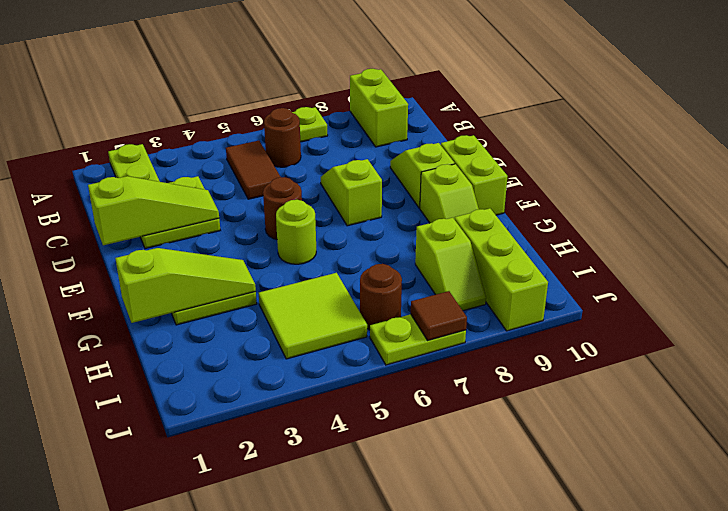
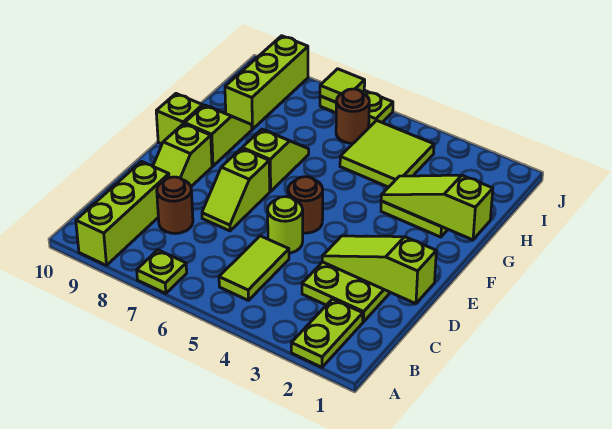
lime 1x2 brick [350,69,408,147] -> lime 1x3 brick [76,162,169,265]
brown 1x2 tile [226,141,280,199] -> lime 1x2 tile [219,236,289,300]
brown 1x1 round brick [264,108,301,167] -> brown 1x1 round brick moved to [157,177,193,234]
lime 1x2 brick [441,135,508,215] -> lime 1x1 brick [156,94,203,144]
lime 1x1 round brick [276,200,316,264] -> lime 1x1 round brick moved to [268,197,303,253]
lime 1x2 slope [415,218,486,311] -> lime 1x2 slope moved to [242,129,309,191]
brown 1x1 tile [411,291,467,340] -> lime 1x1 tile [320,69,365,102]

